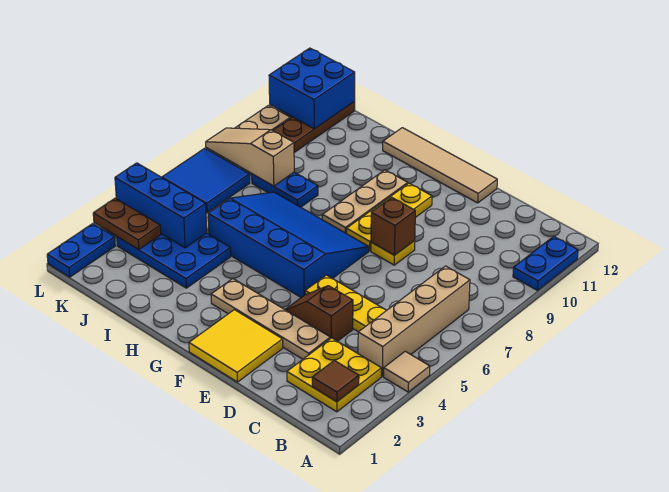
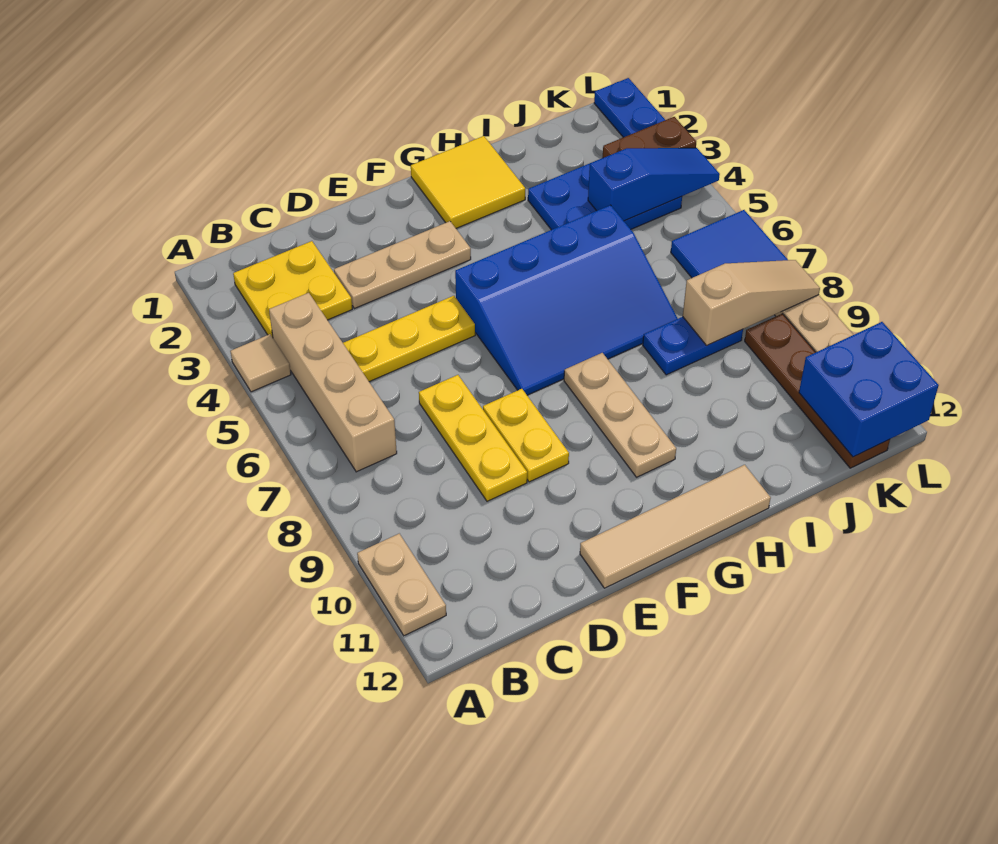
blue 1x2 plate [513,236,578,290] -> tan 1x2 plate [357,534,446,636]
brown 1x1 tile [312,360,359,402] -> none
tan 1x4 plate [211,279,330,359] -> tan 1x3 plate [334,221,471,309]
brown 1x2 slope [285,286,353,341] -> none
yellow 2x2 tile [189,310,283,382] -> yellow 2x2 tile moved to [411,136,525,228]
yellow 1x1 plate [371,241,415,265] -> yellow 1x2 plate [483,389,569,482]
brown 1x1 brick [371,198,415,255] -> none
yellow 1x3 plate [347,183,432,251] -> yellow 1x3 plate moved to [419,375,527,501]
blue 1x3 brick [115,163,207,248] -> blue 1x3 slope [588,148,720,221]

